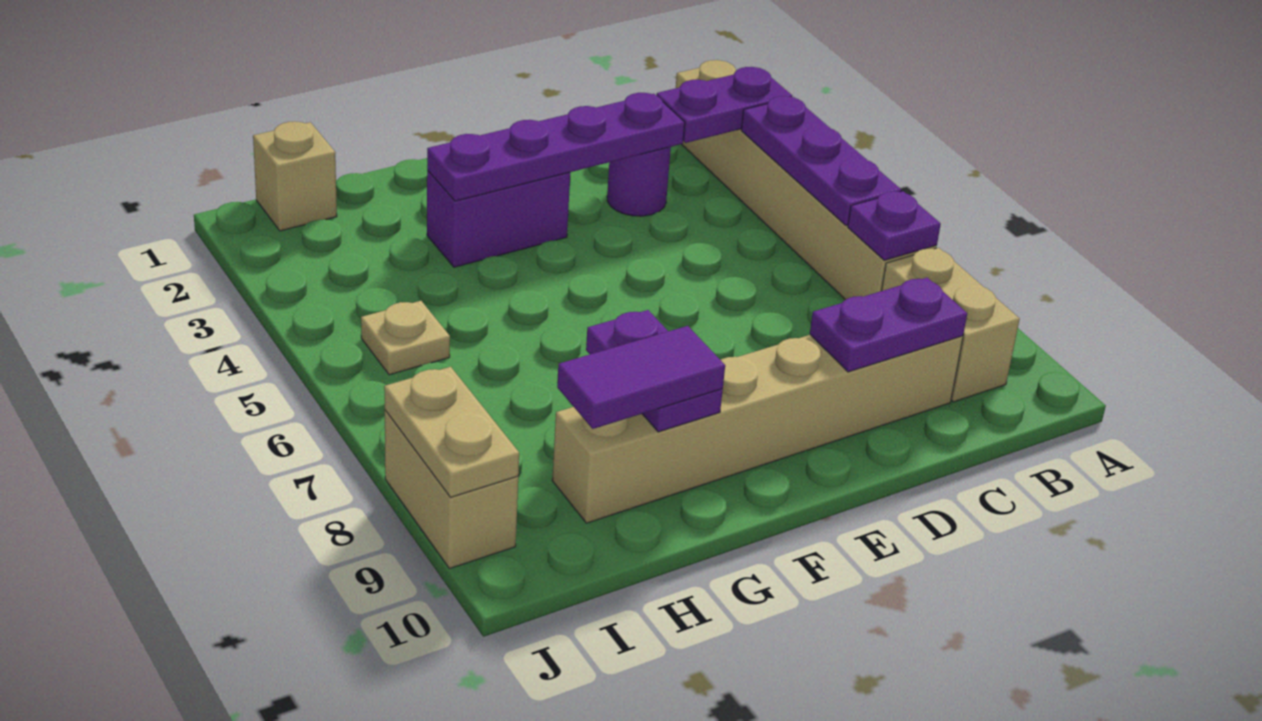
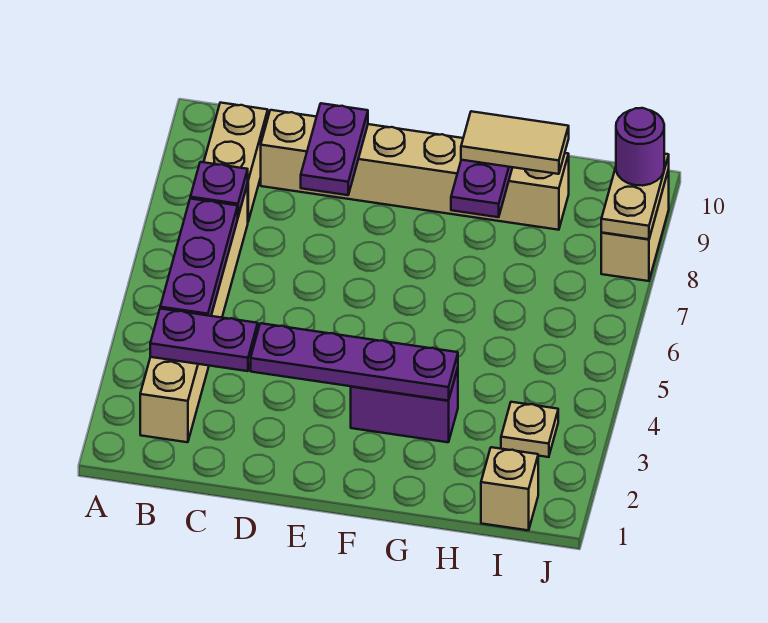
purple 1x2 plate [810,278,967,372] -> purple 1x2 plate turned to [301,103,368,195]
purple 1x1 round brick [607,147,671,216] -> purple 1x1 round brick moved to [616,108,664,186]
purple 1x2 tile [557,326,725,429] -> tan 1x2 tile [461,111,569,174]
tan 1x1 plate [361,301,450,375] -> tan 1x1 plate moved to [501,402,558,457]

